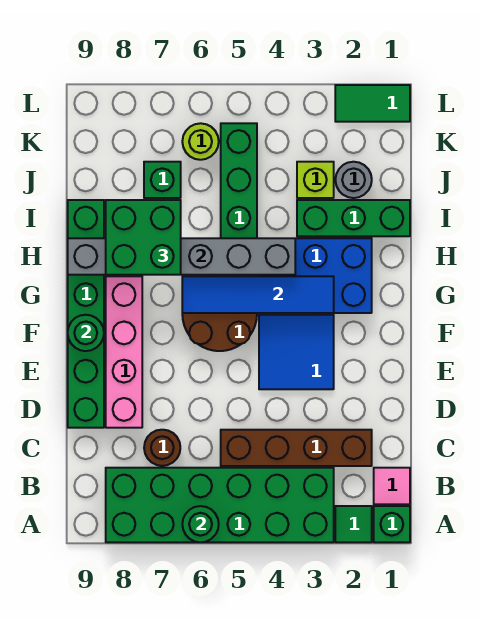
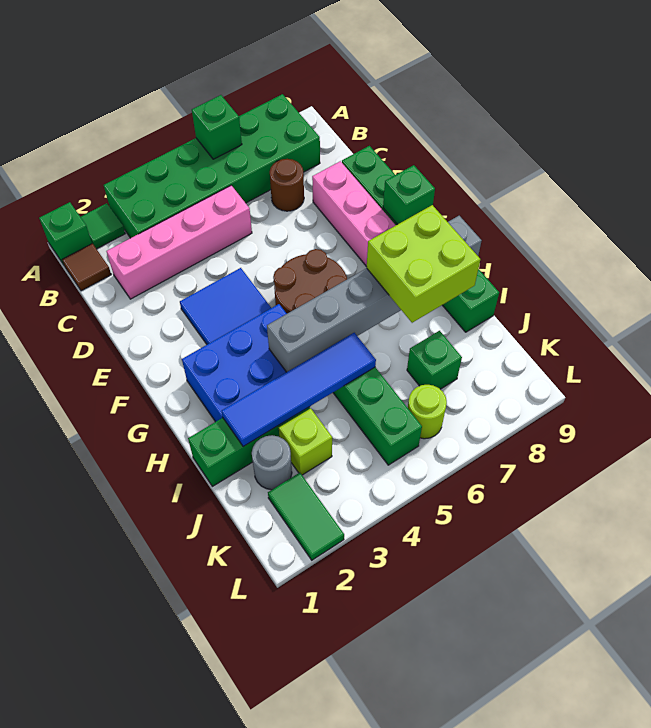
green 1x1 round brick [182,506,219,542] -> green 1x1 brick [192,95,242,159]
pink 1x1 tile [374,468,410,504] -> brown 1x1 tile [62,244,111,291]
brown 1x4 brick [221,430,372,466] -> pink 1x4 brick [107,185,252,299]
green 1x1 round brick [68,315,104,351] -> green 1x1 brick [383,165,435,225]
blue 1x4 tile [182,276,334,313] -> blue 1x4 tile moved to [222,333,376,446]
green 2x2 brick [106,200,181,275] -> lime 2x2 brick [367,205,480,323]
green 1x2 tile [335,85,410,122] -> green 1x2 tile turned to [268,473,344,560]

